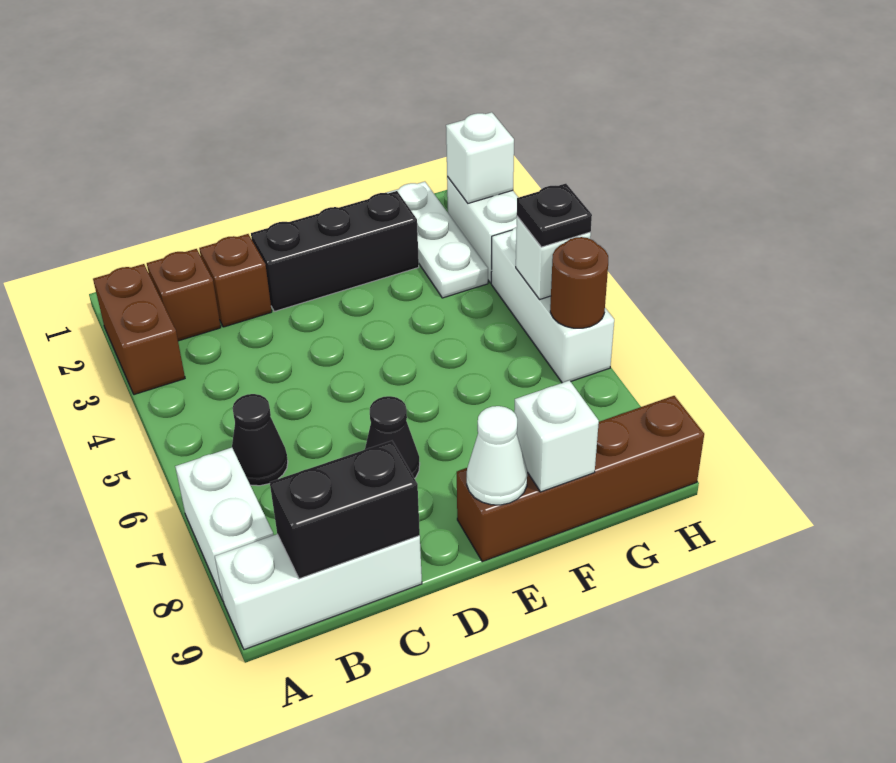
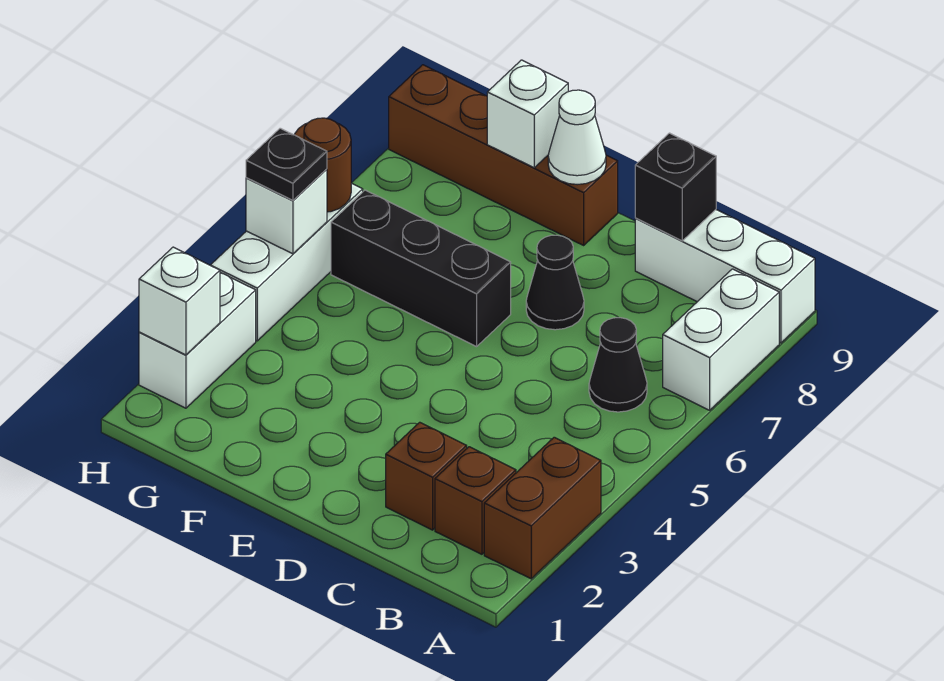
black 1x2 brick [270,441,420,579] -> black 1x1 brick [635,133,716,241]
black 1x3 brick [251,191,419,312] -> black 1x3 brick moved to [331,190,511,347]
white 1x3 plate [387,182,488,298] -> none

